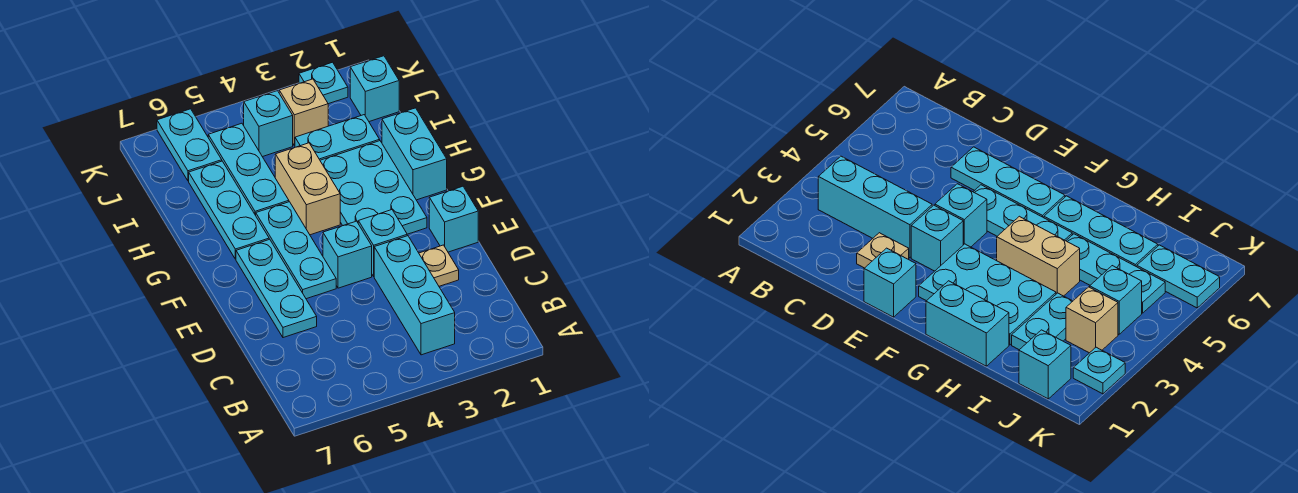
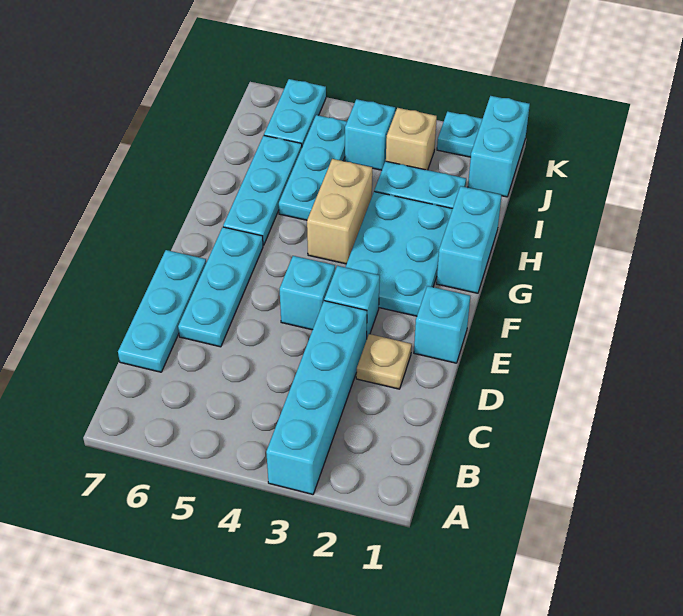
cyan 1x3 brick [374,236,455,355] -> cyan 1x4 brick [266,301,367,494]
cyan 1x3 plate [256,202,336,299] -> cyan 1x3 plate moved to [118,250,206,372]
cyan 1x1 brick [350,56,399,122] -> cyan 1x2 brick [468,96,530,197]

